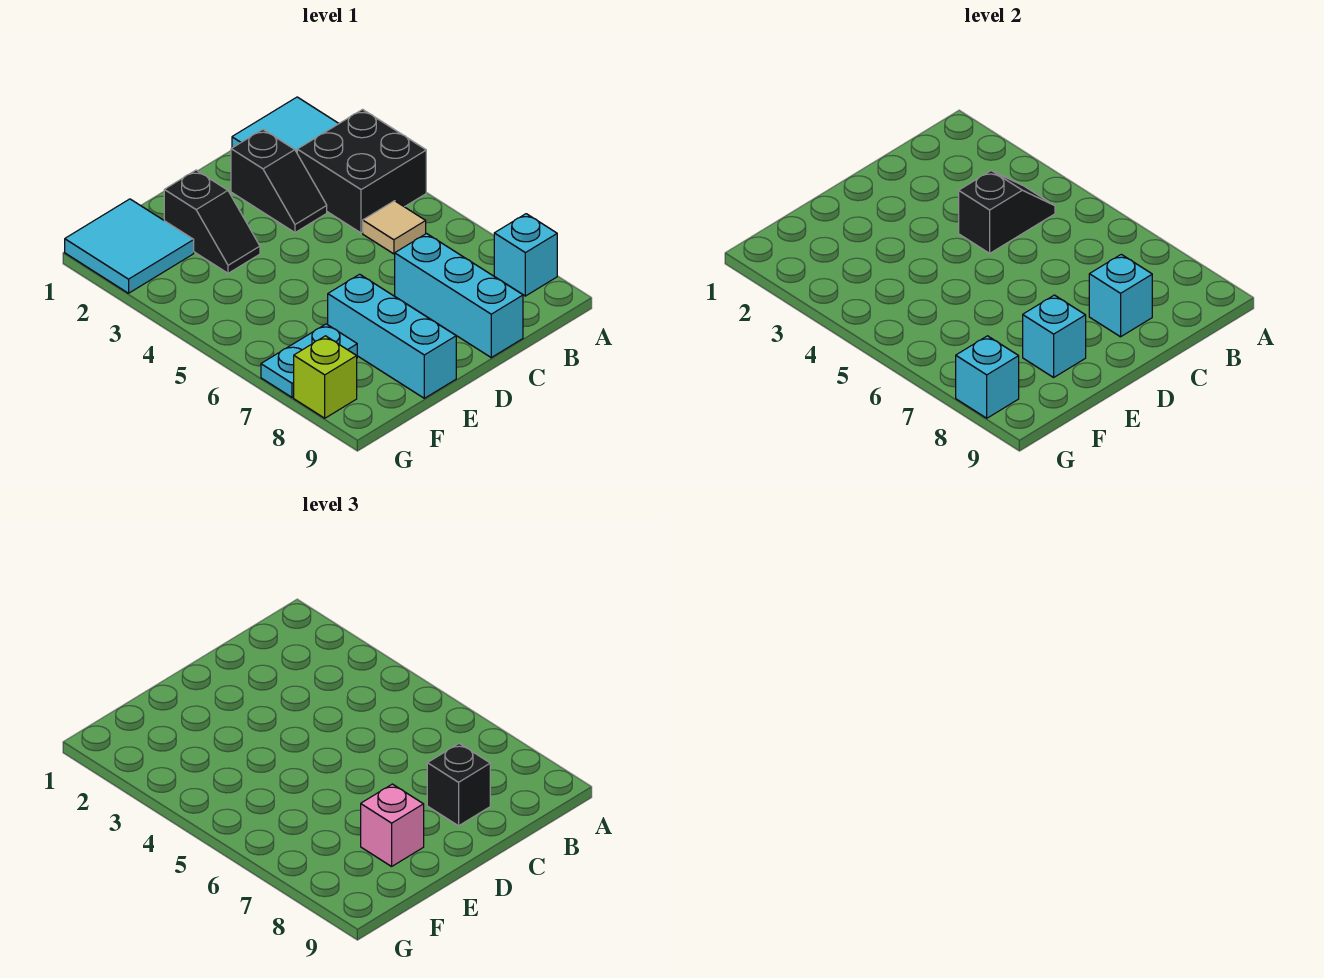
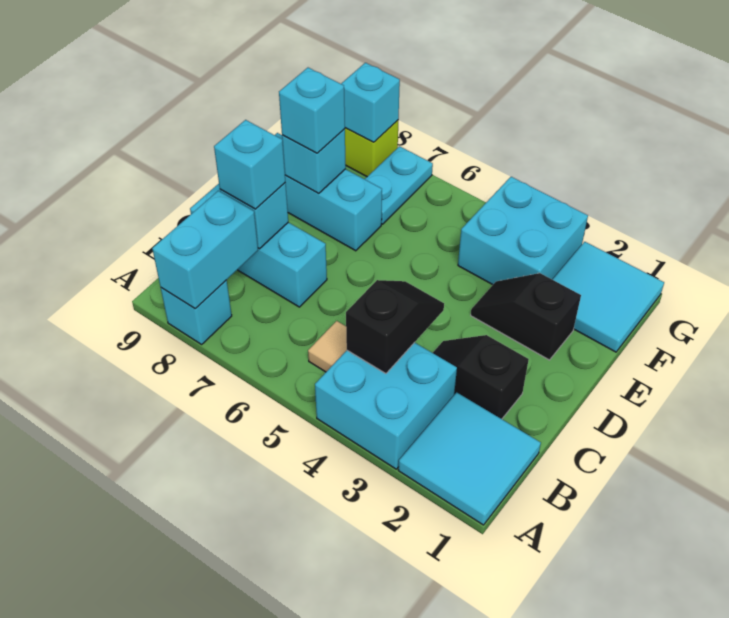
black 2x2 brick [297,109,426,233] -> cyan 2x2 brick [315,342,457,469]
none -> cyan 1x2 brick [152,191,258,308]
black 1x2 slope [959,171,1055,253] -> black 1x2 slope turned to [346,280,444,374]
black 1x1 brick [427,743,490,826] -> cyan 1x1 brick [214,120,285,209]
pink 1x1 brick [361,784,424,866] -> cyan 1x1 brick [279,68,345,153]
none -> cyan 2x2 brick [458,177,588,285]

